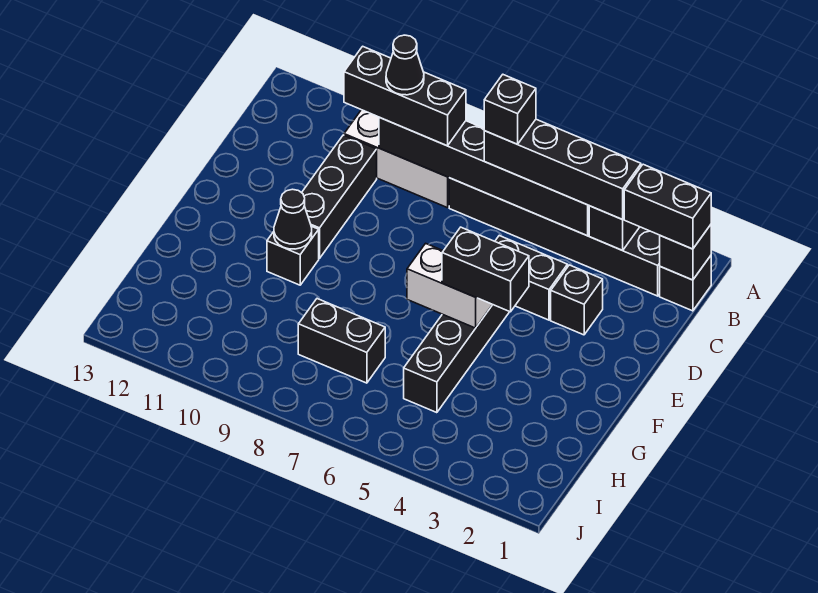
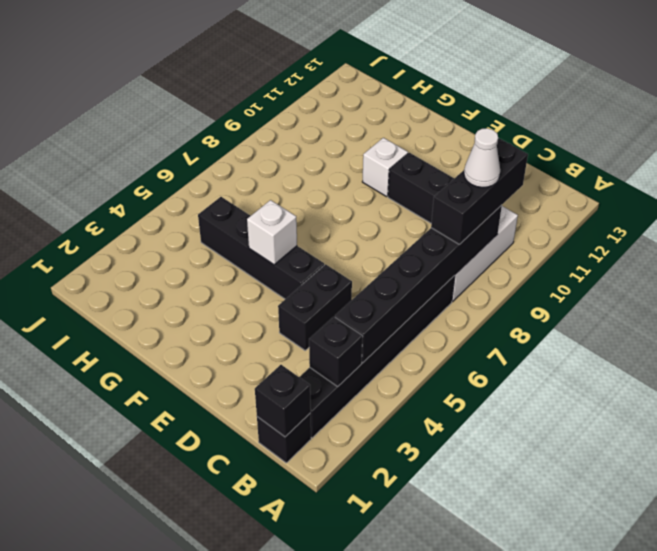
black 1x2 brick [624,164,711,249] -> none
black 1x4 brick [484,119,641,219] -> none
black 1x1 brick [484,75,536,144] -> none
black 1x1 cone [386,35,424,95] -> white 1x1 cone [464,128,500,187]
black 1x1 brick [551,265,603,335] -> none
black 1x2 brick [442,227,529,312] -> none
white 1x2 brick [407,243,492,328] -> white 1x1 brick [247,200,297,265]
black 1x1 brick [267,226,319,285] -> white 1x1 brick [362,138,408,197]
black 1x1 cone [274,189,312,249] -> none
black 1x2 brick [298,299,385,383] -> none

